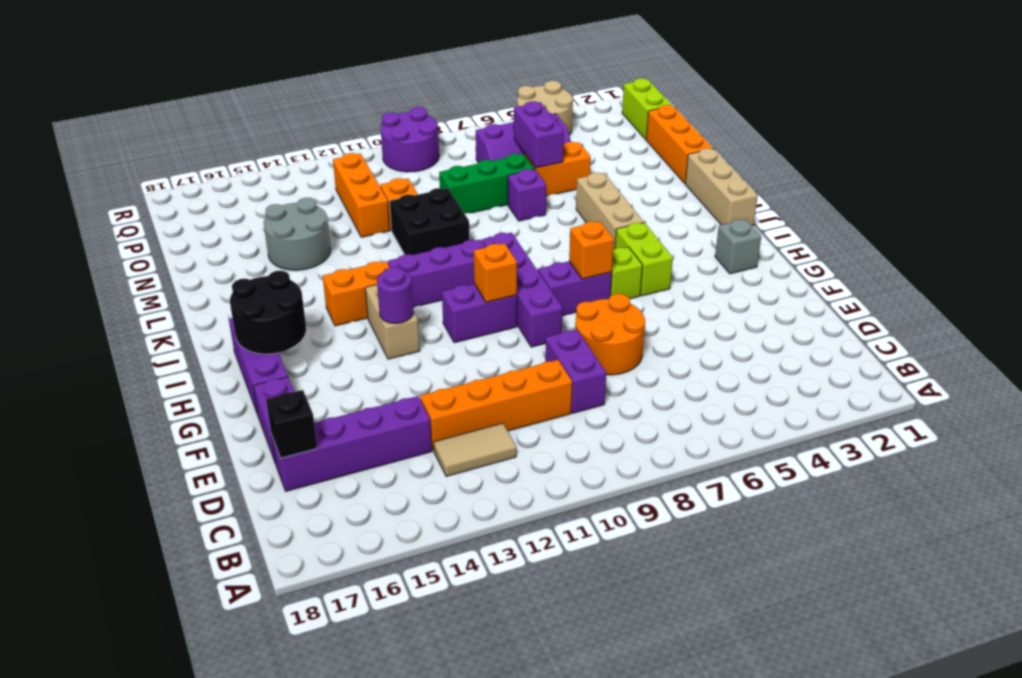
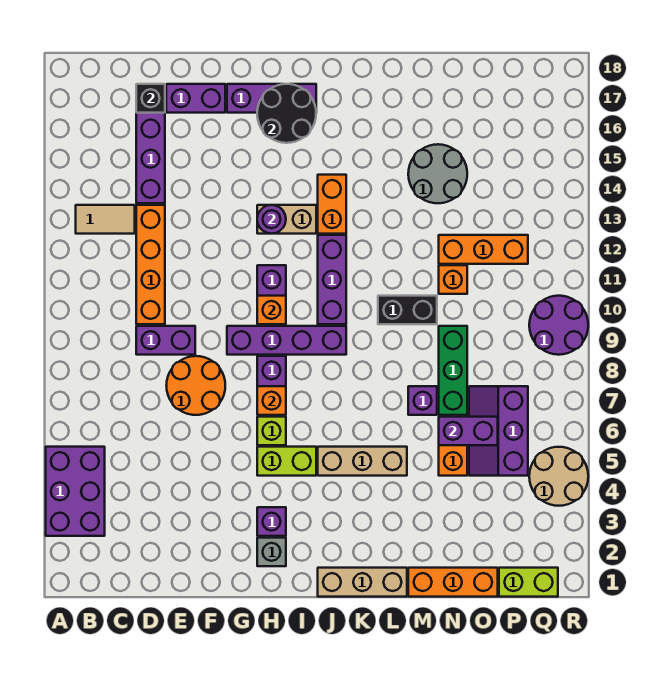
none -> purple 2x3 brick [46,447,105,536]
tan 1x2 tile [434,423,516,477] -> tan 1x2 tile turned to [76,205,135,234]
none -> purple 1x1 brick [257,507,286,536]
black 2x2 brick [390,188,470,255] -> black 1x2 brick [378,296,437,324]

